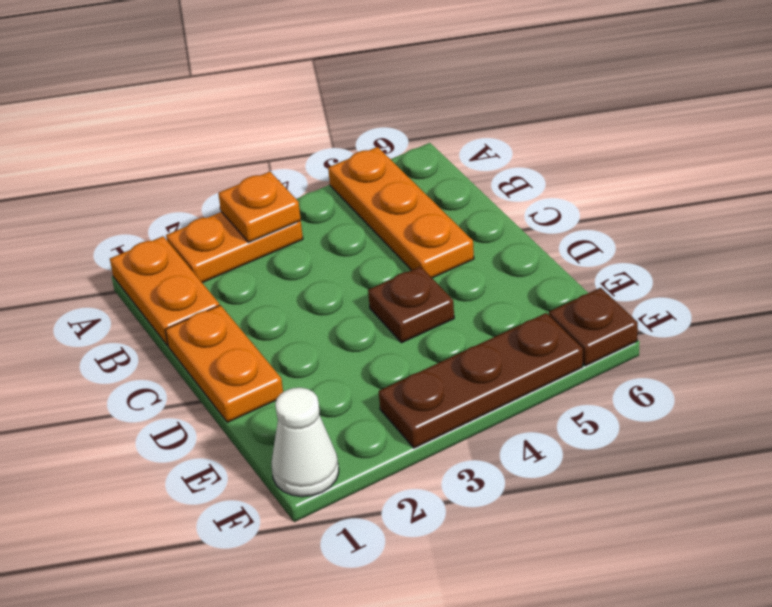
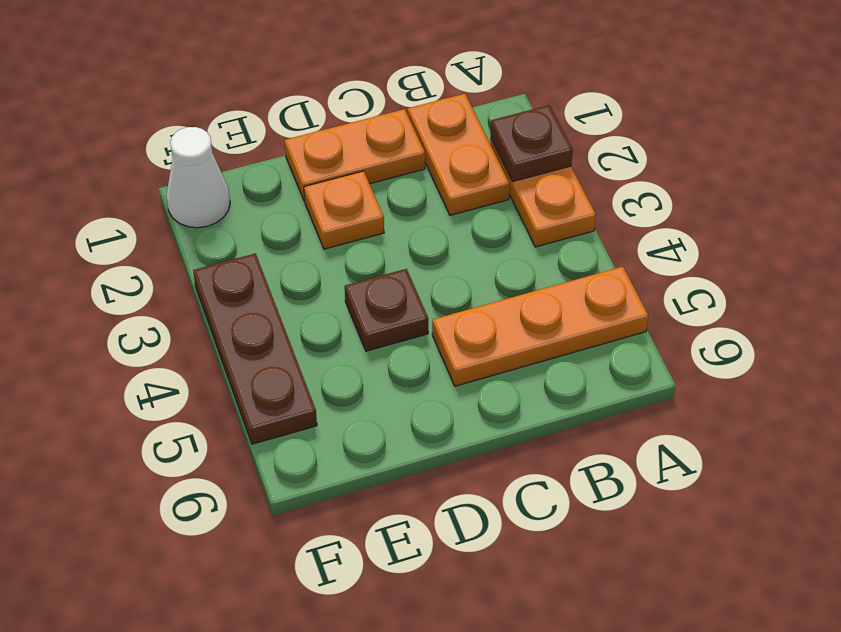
orange 1x2 plate [110,236,219,346] -> orange 1x2 plate turned to [408,94,509,215]
orange 1x1 plate [218,172,301,242] -> orange 1x1 plate moved to [304,171,384,249]
brown 1x1 plate [549,288,638,366] -> brown 1x1 plate moved to [491,105,573,181]

